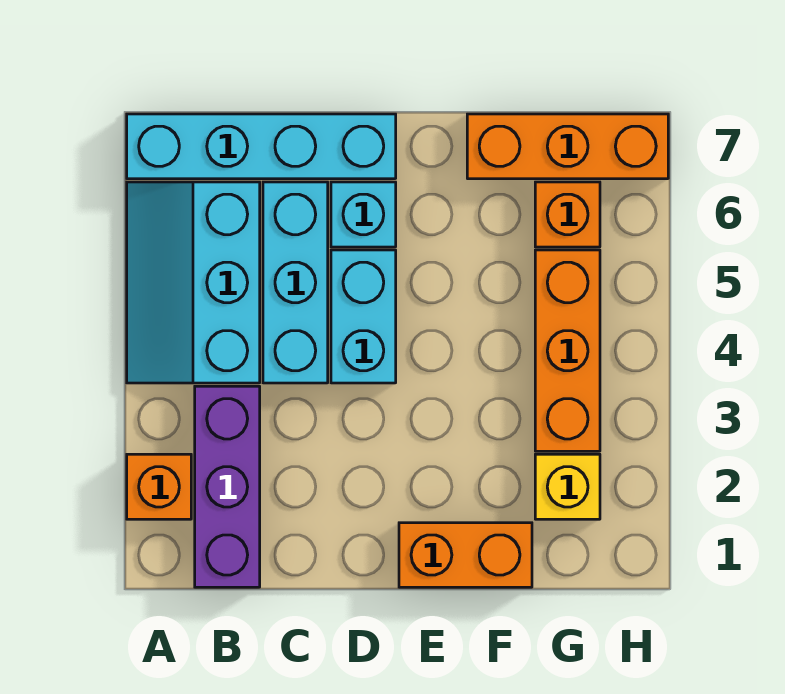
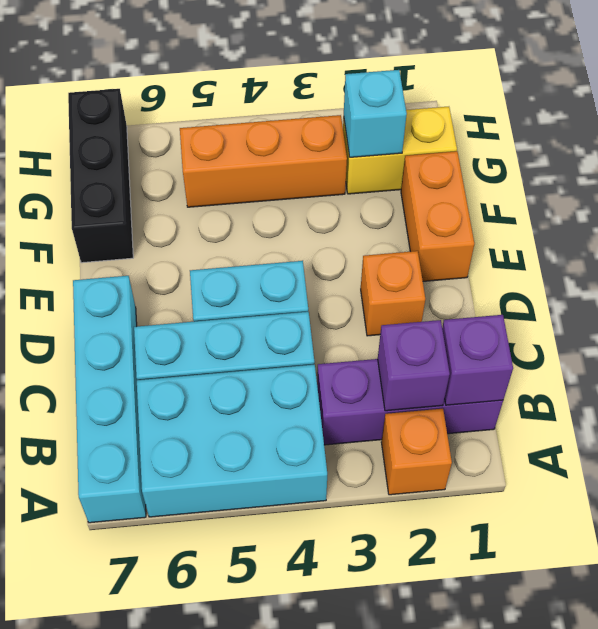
cyan 2x3 slope [127,182,260,383] -> cyan 2x3 brick [137,365,327,517]
none -> purple 1x1 brick [442,315,513,405]
none -> purple 1x1 brick [378,320,450,411]
cyan 1x1 brick [331,182,396,247] -> cyan 1x1 brick moved to [344,70,407,157]
orange 1x3 brick [467,114,668,179] -> black 1x3 brick [68,89,133,263]
yellow 1x1 brick [535,454,600,519] -> yellow 1x2 brick [343,107,457,194]
orange 1x1 brick [535,182,600,247] -> orange 1x1 brick moved to [361,251,425,336]

